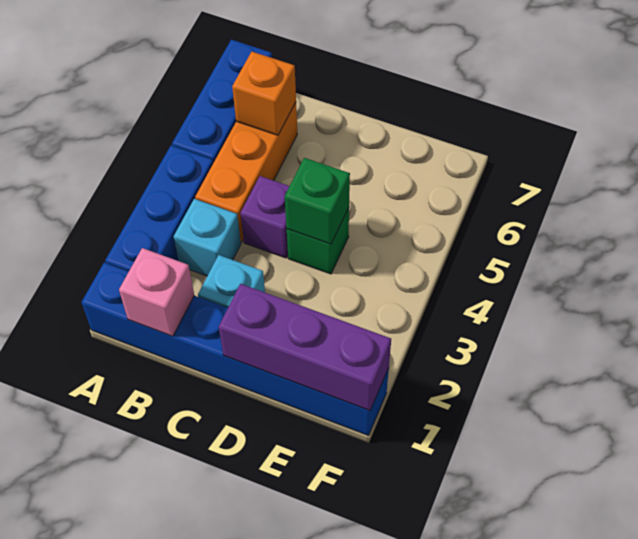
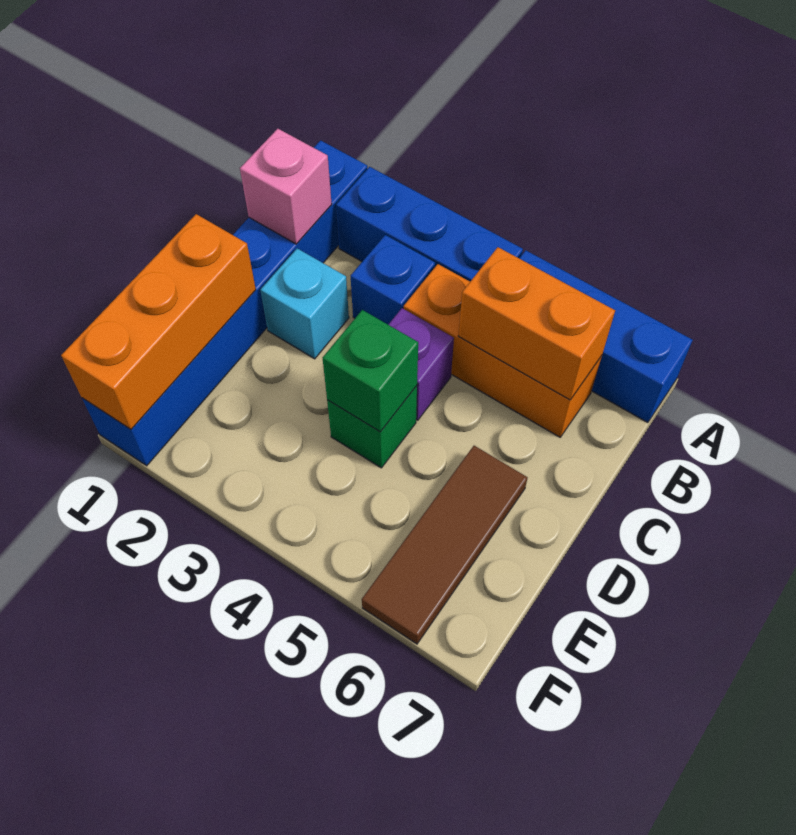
cyan 1x1 brick [174,199,241,276] -> blue 1x1 brick [351,235,435,324]
orange 1x1 brick [232,52,296,135] -> orange 1x2 brick [459,247,615,400]
purple 1x3 brick [219,284,391,411] -> orange 1x3 brick [61,214,256,429]
none -> brown 1x3 tile [362,446,528,644]

